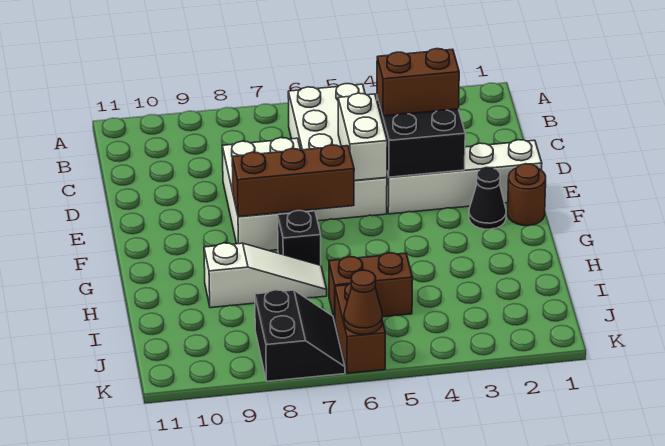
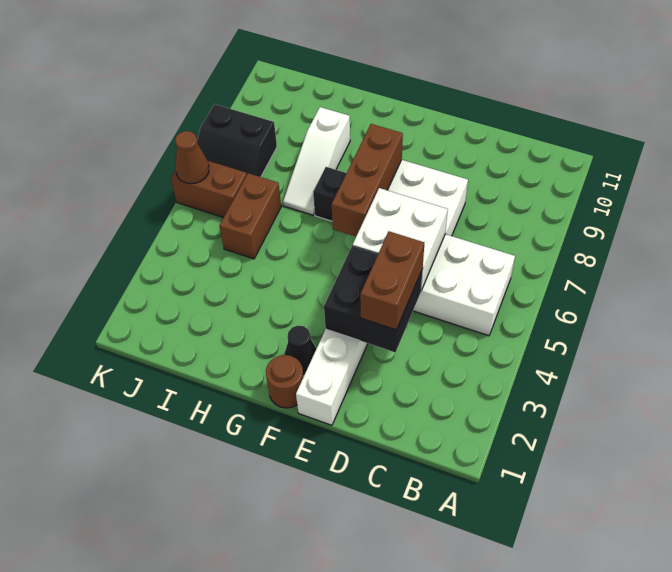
white 1x2 brick [338,93,387,181] -> white 2x2 brick [353,188,448,291]

